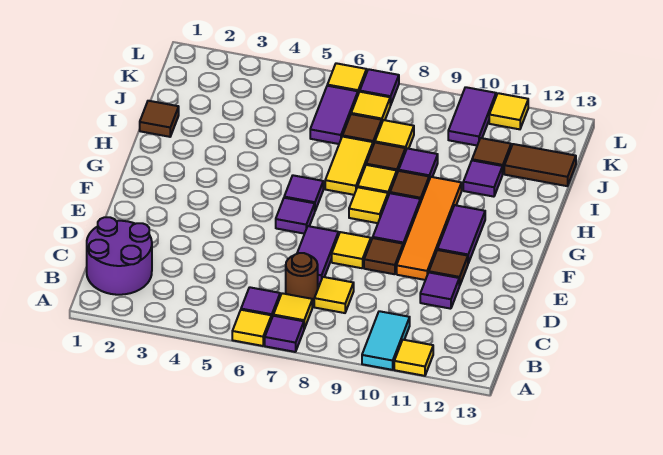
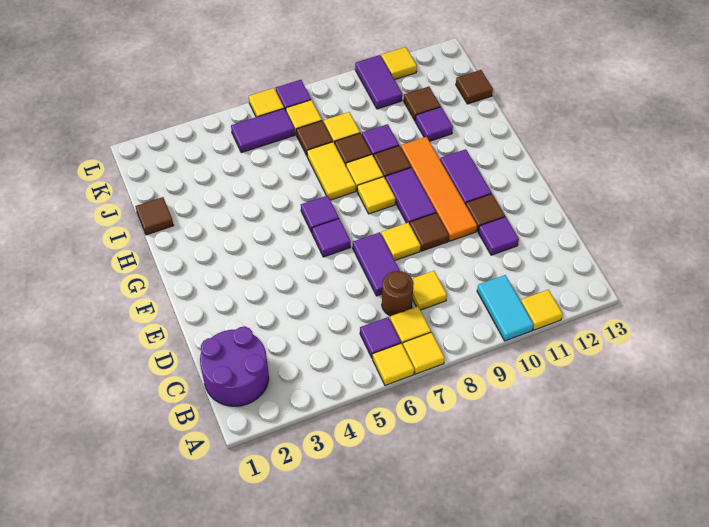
purple 1x1 tile [265,316,304,352] -> yellow 1x1 tile [403,332,445,374]
purple 1x2 tile [310,86,358,144] -> purple 1x2 tile turned to [231,109,295,153]
brown 1x2 tile [504,144,576,186] -> brown 1x1 tile [456,70,493,104]

